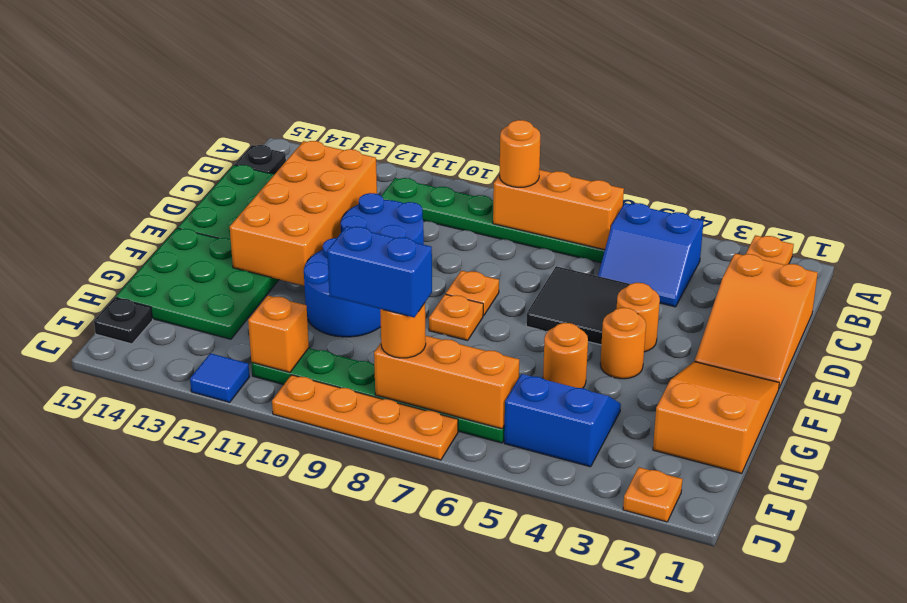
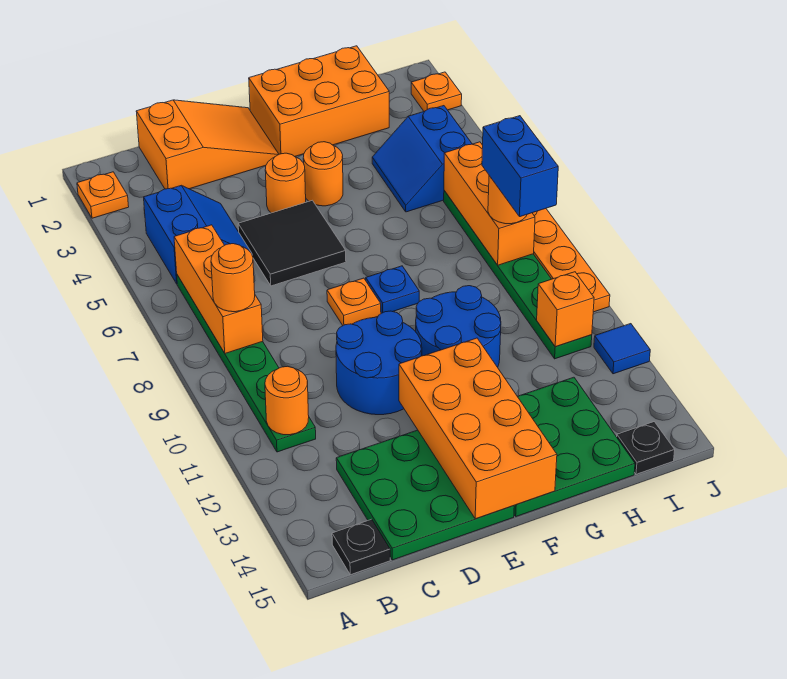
orange 2x4 brick [230,141,377,286] -> orange 2x4 brick turned to [399,338,557,519]
orange 2x3 slope [653,362,779,474] -> orange 2x3 brick [249,46,389,157]
orange 1x1 plate [429,294,483,340] -> blue 1x1 plate [366,266,419,313]
orange 1x1 round brick [543,323,588,388] -> orange 1x1 round brick moved to [265,366,309,435]

